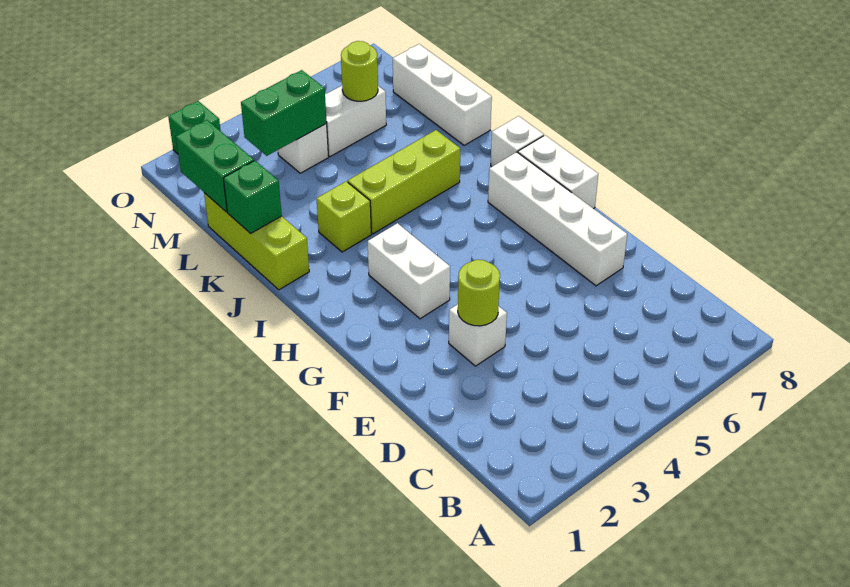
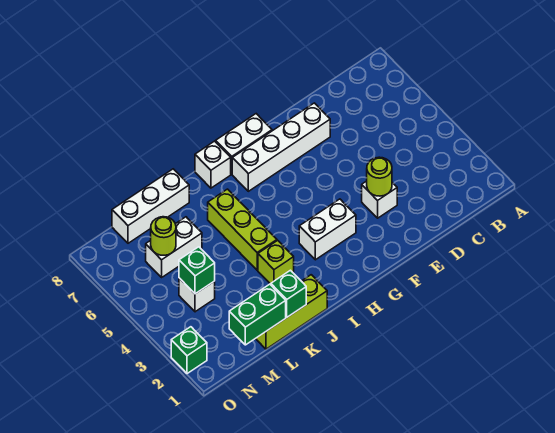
green 1x2 brick [241,70,327,156] -> green 1x1 brick [179,247,215,294]
white 1x2 brick [325,86,386,157] -> white 1x2 brick turned to [146,217,202,277]

